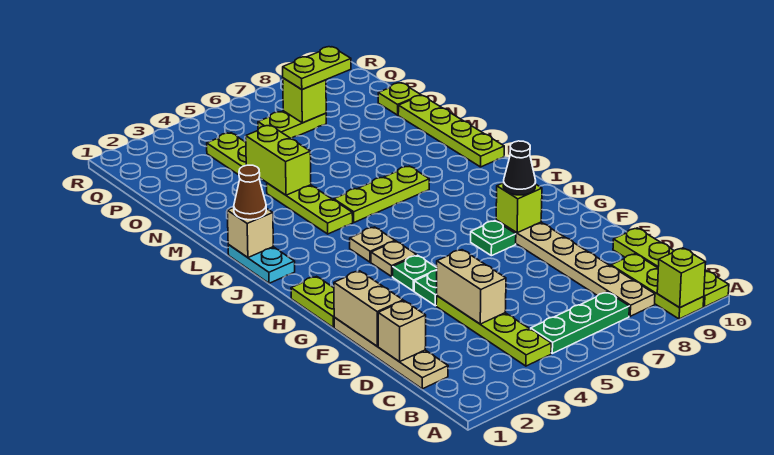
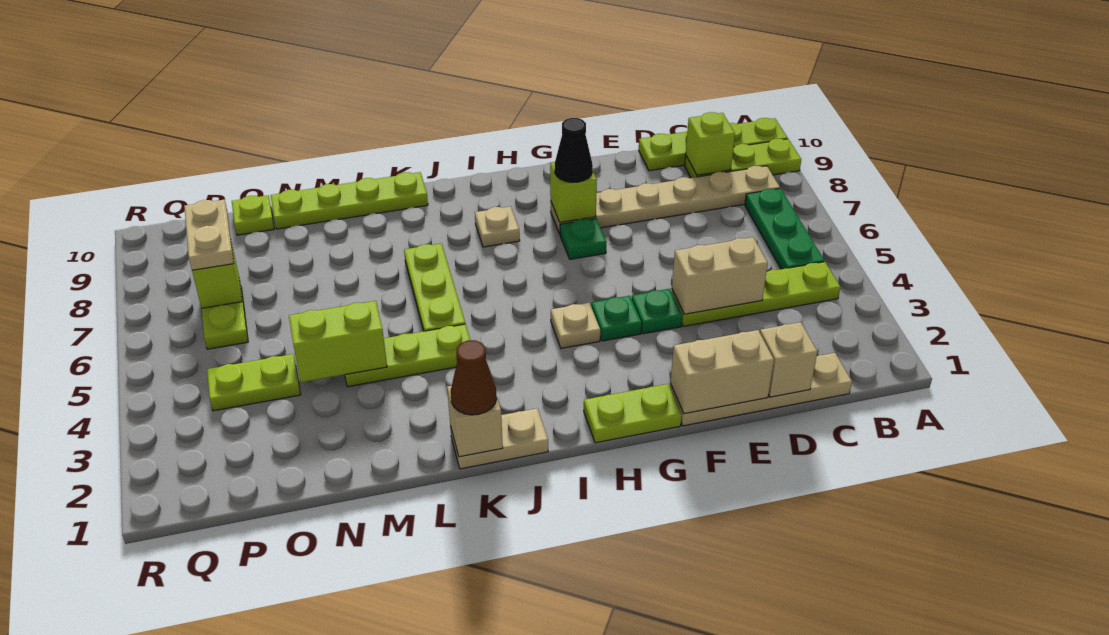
lime 1x1 brick [657,248,706,308] -> lime 1x1 brick moved to [686,112,735,175]
tan 1x1 plate [350,227,395,262] -> tan 1x1 plate moved to [475,207,520,247]
cyan 1x2 plate [228,245,295,283] -> tan 1x2 plate [450,408,548,469]
lime 1x2 plate [283,47,351,89] -> tan 1x2 plate [184,200,234,270]

